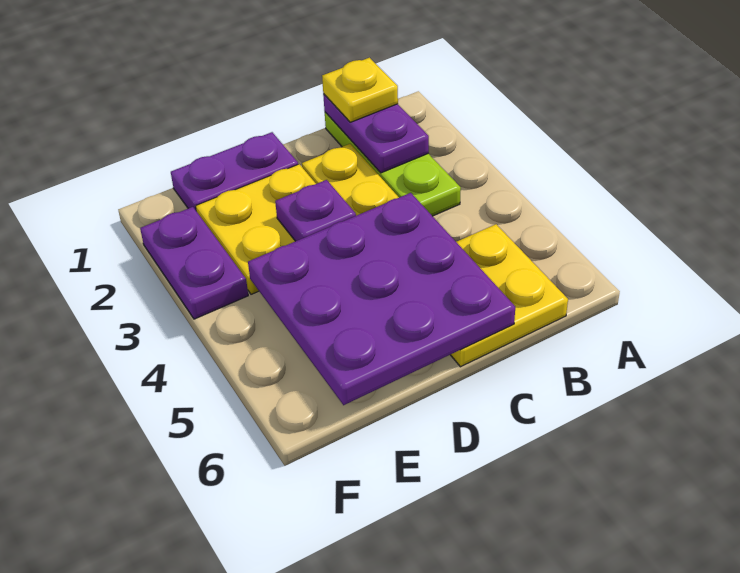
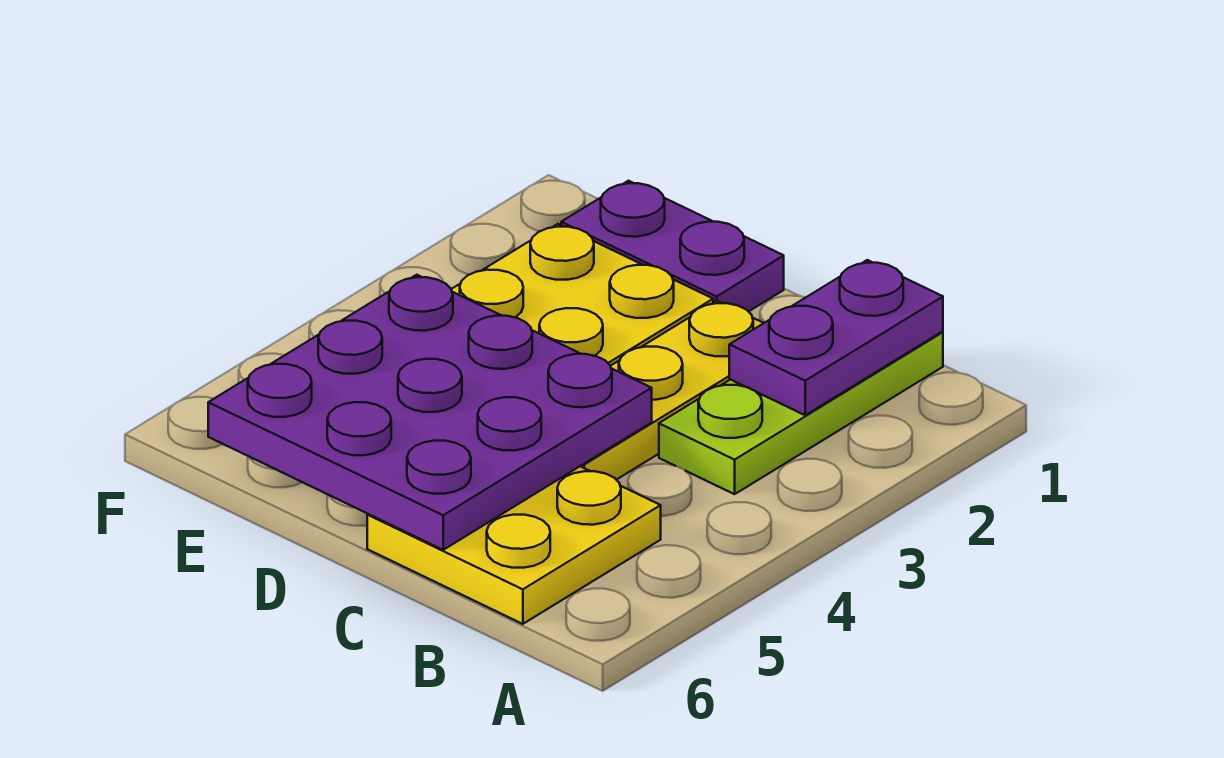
yellow 1x1 plate [322,58,398,122] -> none
purple 1x1 plate [275,180,356,241] -> none
purple 1x2 plate [140,207,248,319] -> none

